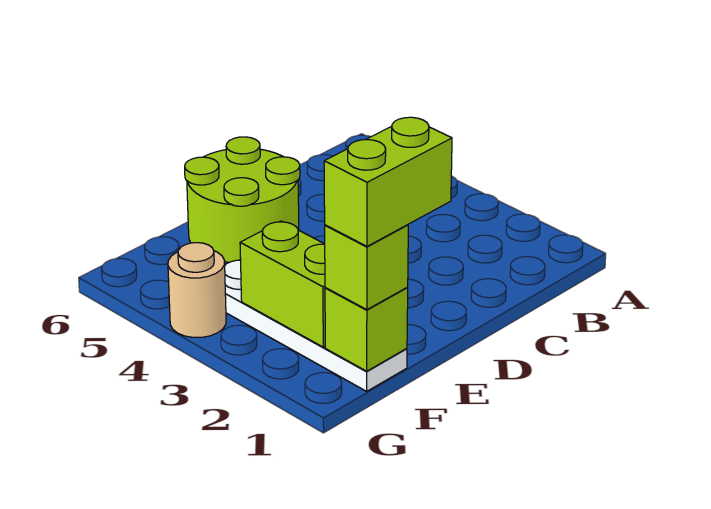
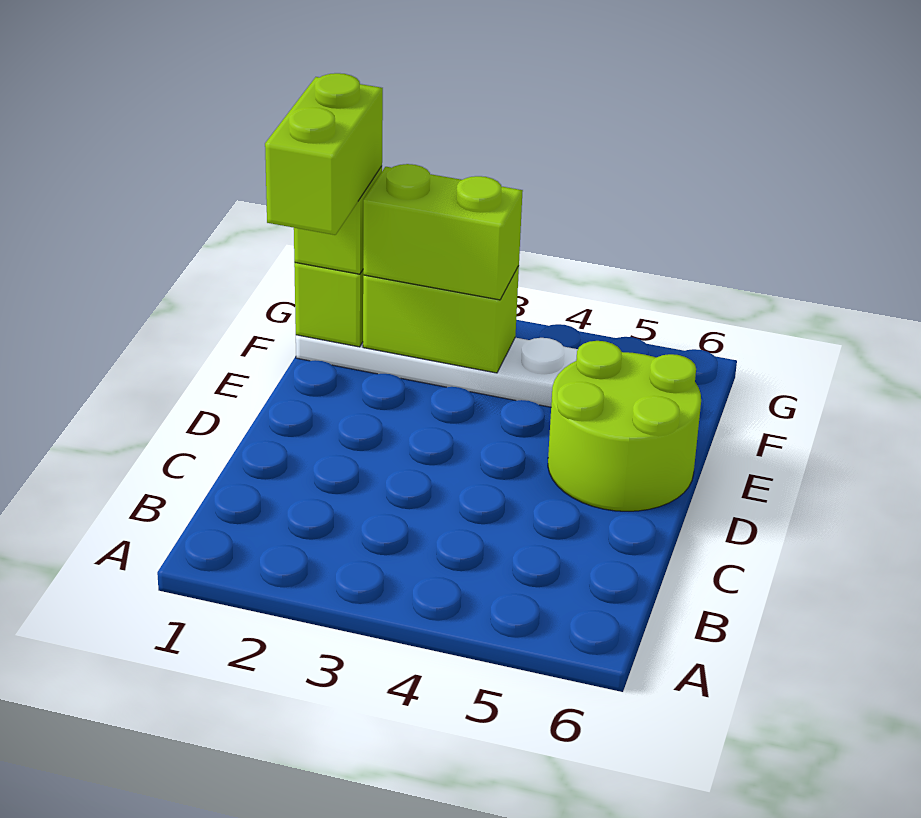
none -> lime 1x2 brick [363,164,523,300]
tan 1x1 round brick [168,243,226,337] -> none

